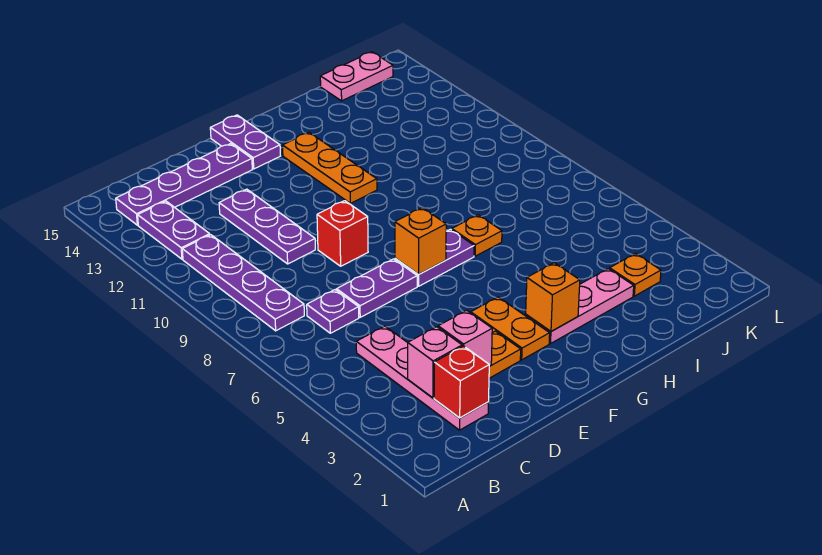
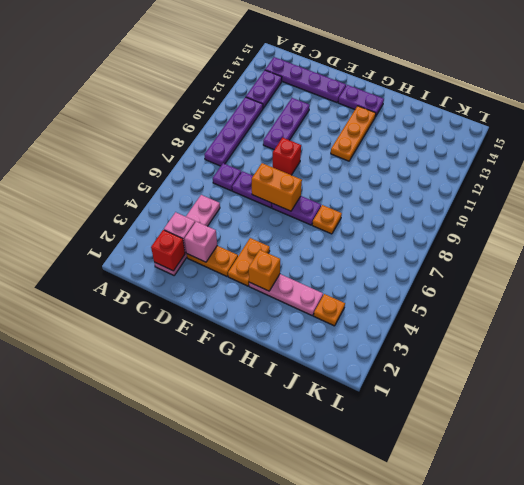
orange 1x1 brick [395,208,446,274] -> orange 1x2 brick [252,163,302,211]
purple 1x2 plate [210,115,280,169] -> purple 1x2 plate turned to [338,85,384,117]
pink 1x2 plate [320,52,393,101] -> none

